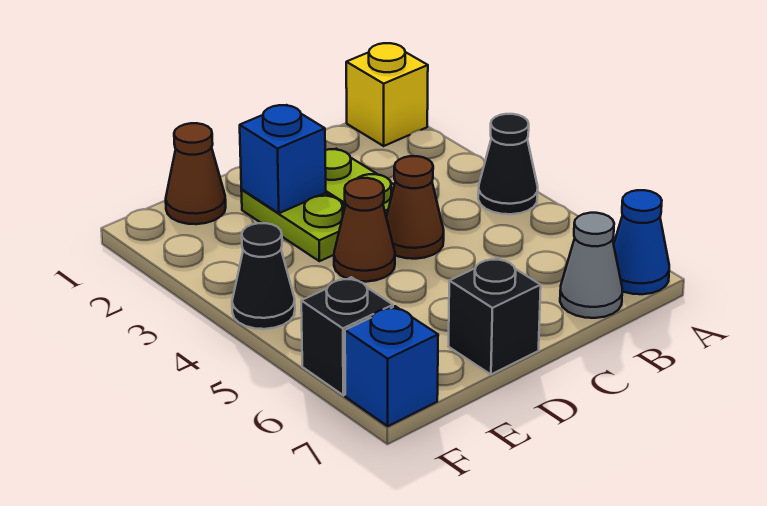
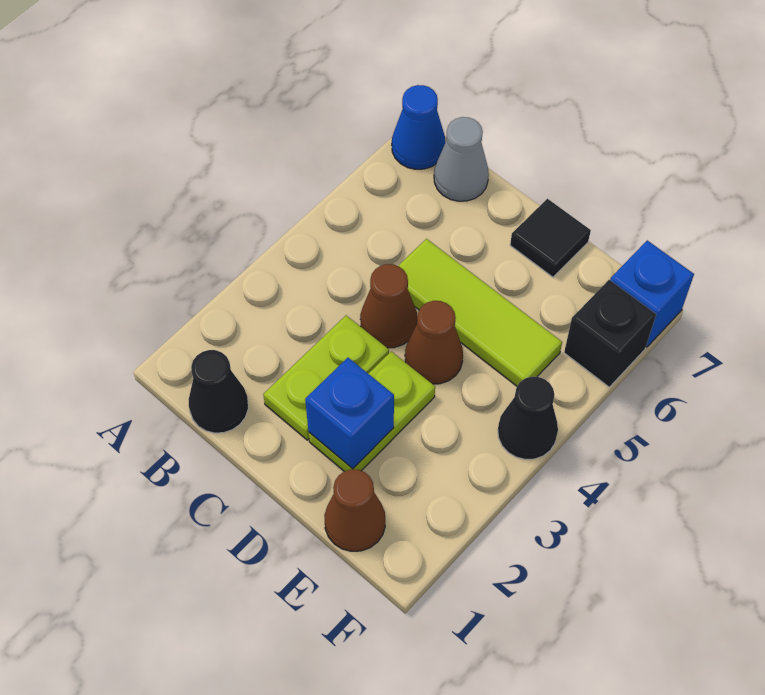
yellow 1x1 brick [346,43,428,146] -> none
black 1x1 cone [478,114,538,214] -> black 1x1 cone moved to [189,350,248,433]
none -> lime 1x3 tile [398,239,562,386]
black 1x1 brick [449,258,541,374] -> black 1x1 tile [510,199,591,277]

